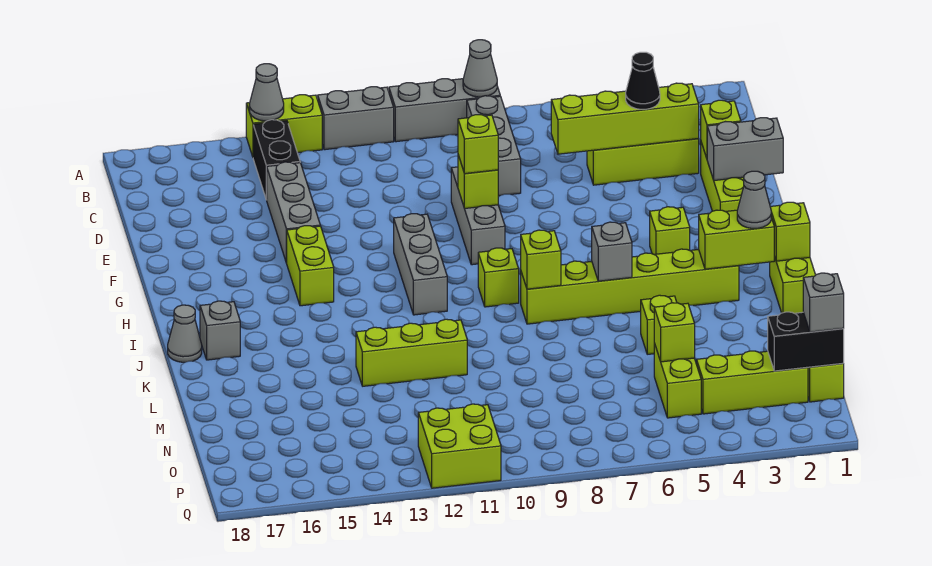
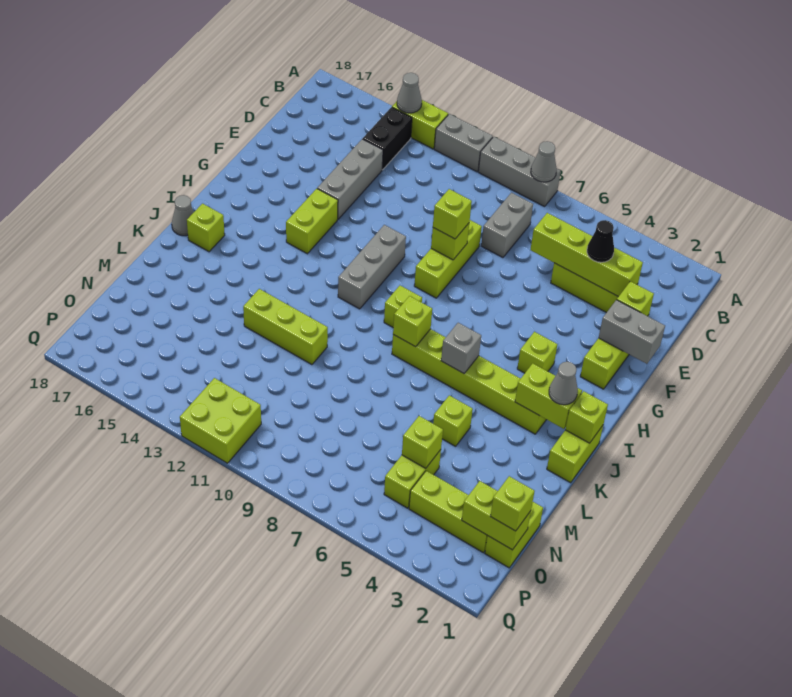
grey 1x3 brick [467,96,521,196] -> grey 1x2 brick [481,193,533,258]
grey 1x3 brick [451,167,505,265] -> lime 1x3 brick [414,220,482,298]
grey 1x1 brick [200,301,240,360] -> lime 1x1 brick [187,204,225,252]
black 1x2 brick [768,312,844,371] -> lime 1x2 brick [462,481,531,550]
grey 1x1 brick [803,273,844,332] -> lime 1x1 brick [490,476,535,531]

